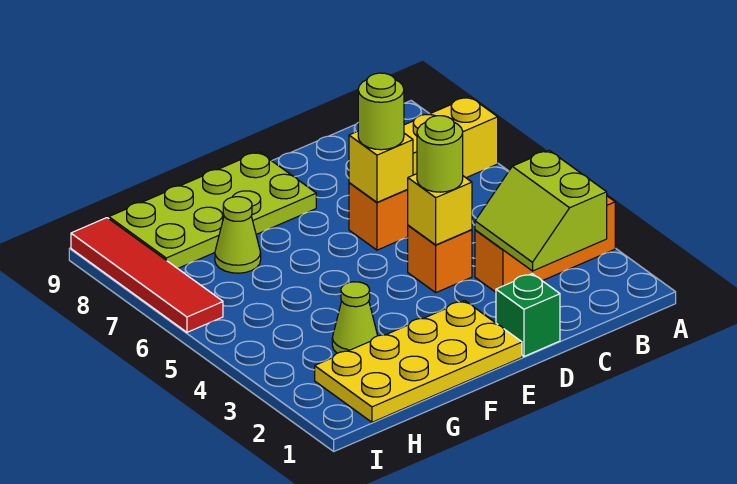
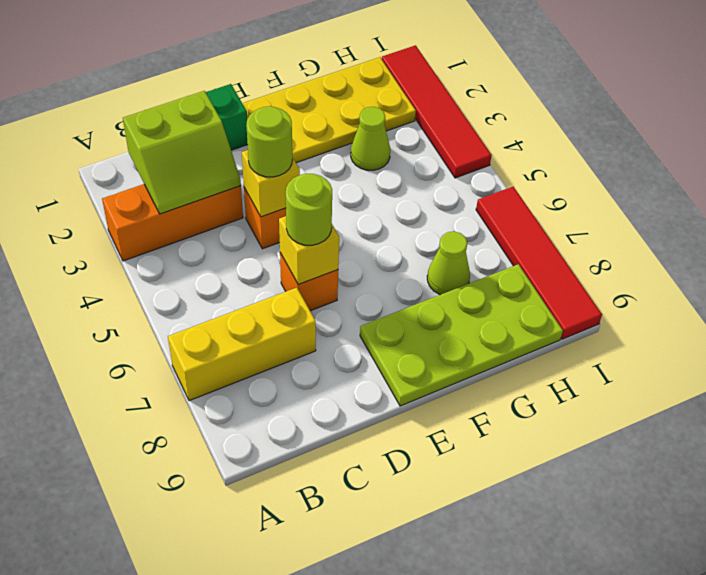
lime 2x2 slope [475,150,607,271] -> lime 2x2 slope turned to [123,91,241,214]
none -> red 1x4 tile [382,45,492,178]

